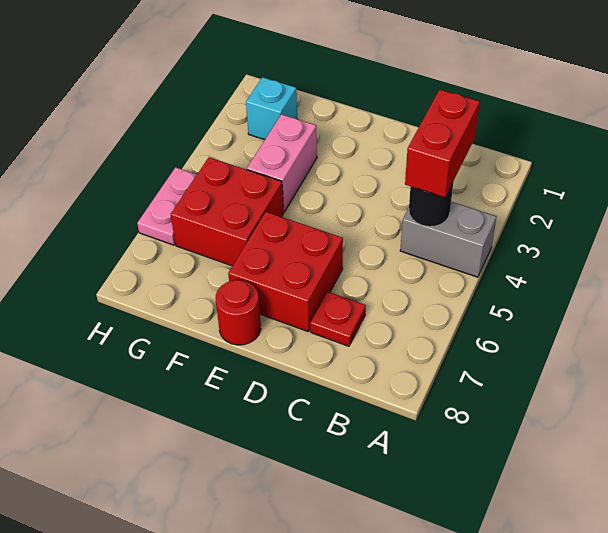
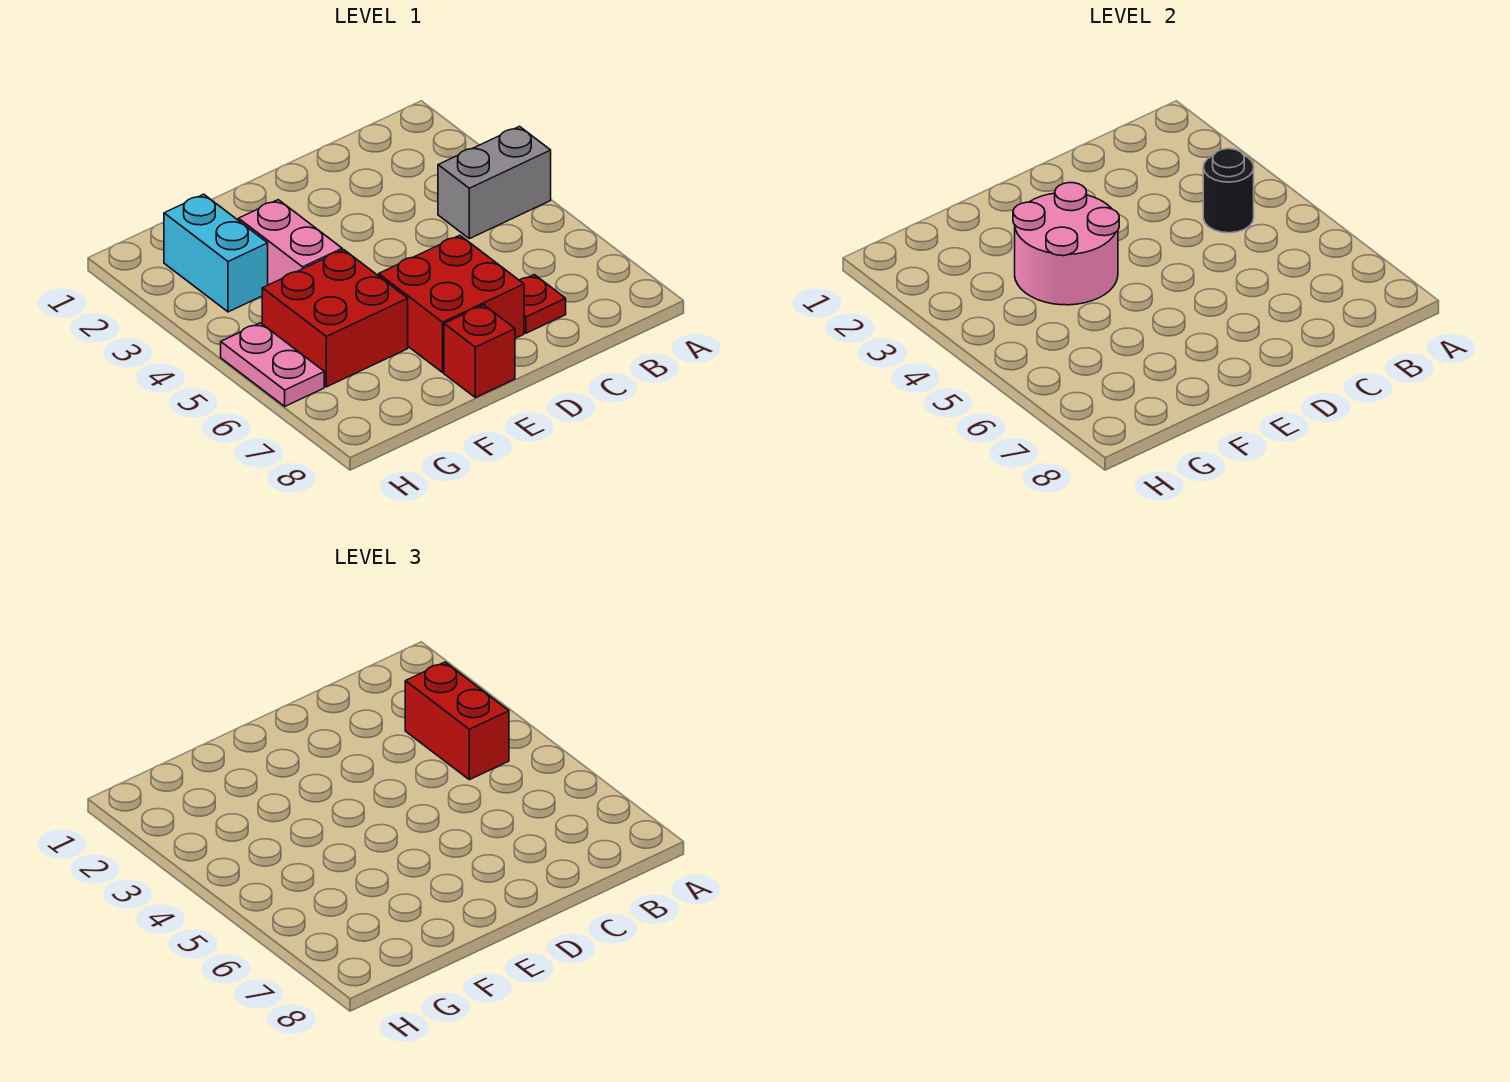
none -> pink 2x2 round brick [1013,183,1119,305]
red 1x1 round brick [216,280,261,345] -> red 1x1 brick [444,305,515,398]
cyan 1x1 brick [246,77,297,140] -> cyan 1x2 brick [164,194,268,312]

